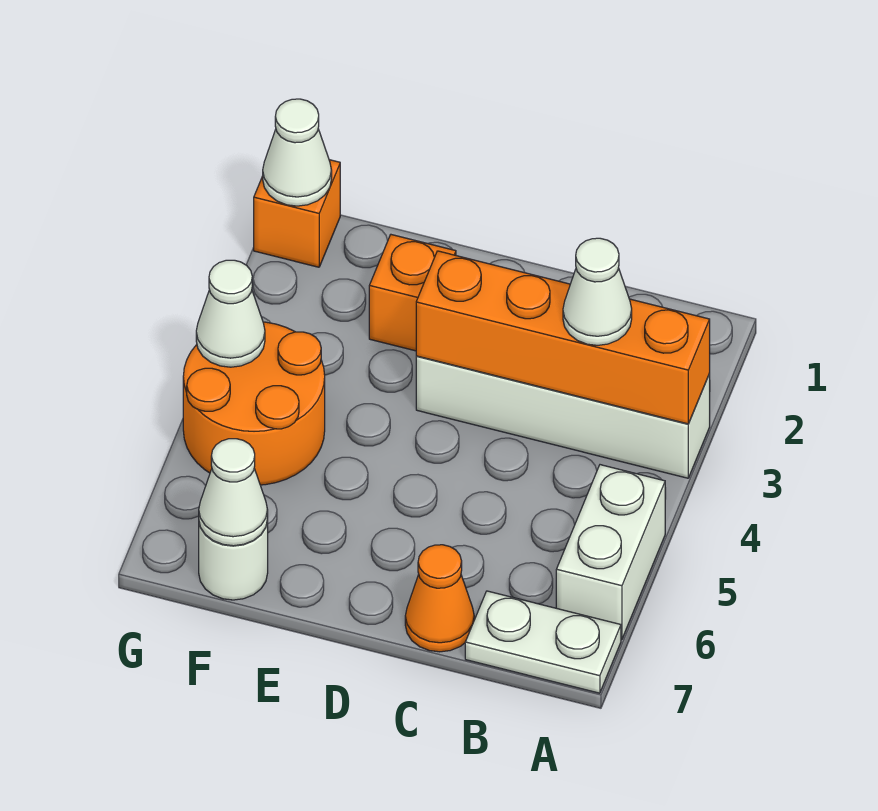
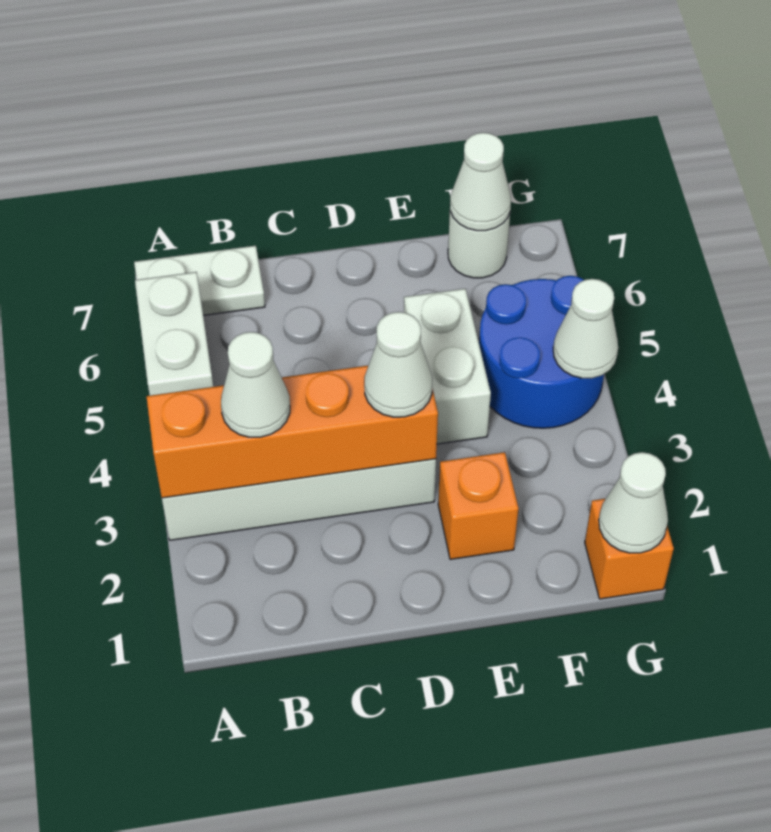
orange 1x1 cone [405,545,474,652] -> none
none -> white 1x1 cone [364,312,432,417]
none -> white 1x2 brick [404,289,491,444]
orange 2x2 round brick [183,322,325,485] -> blue 2x2 round brick [479,276,604,428]

